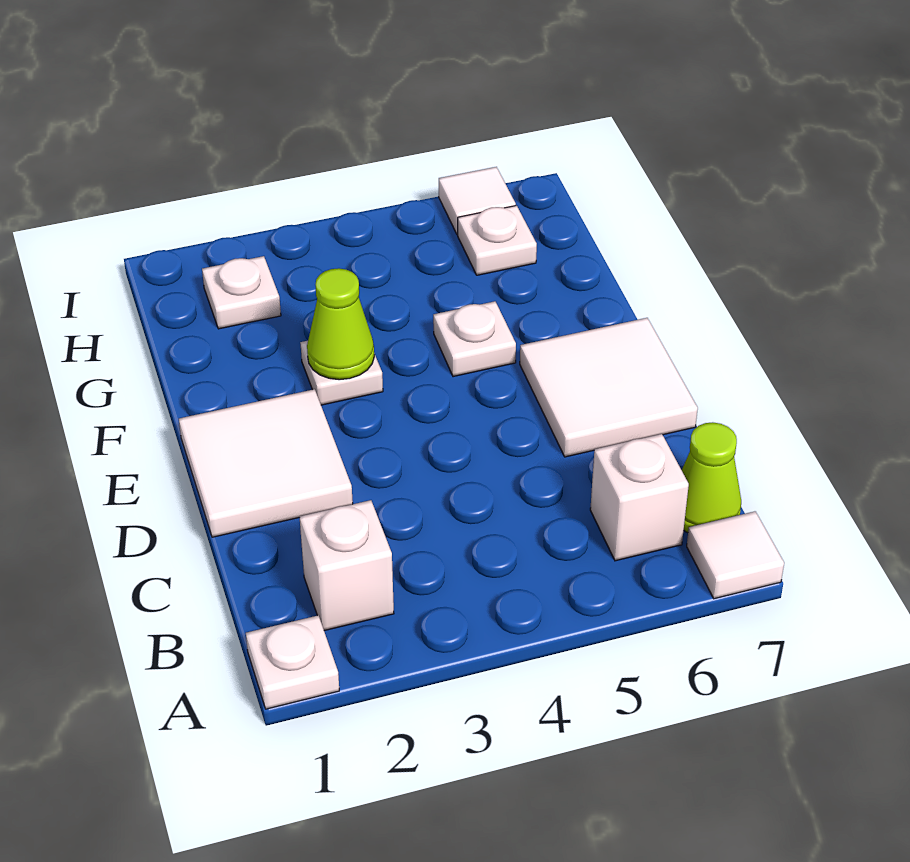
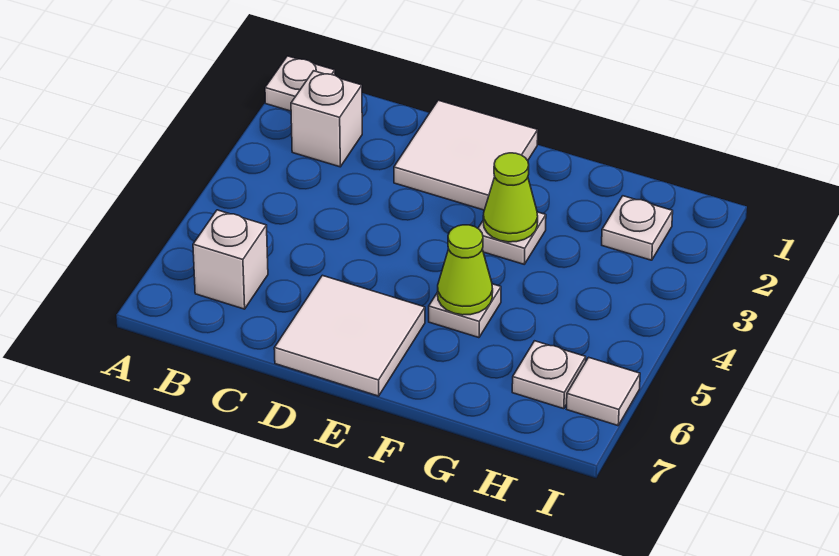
white 1x1 tile [687,511,784,599] -> none
lime 1x1 cone [682,422,741,533] -> lime 1x1 cone moved to [438,225,493,315]

